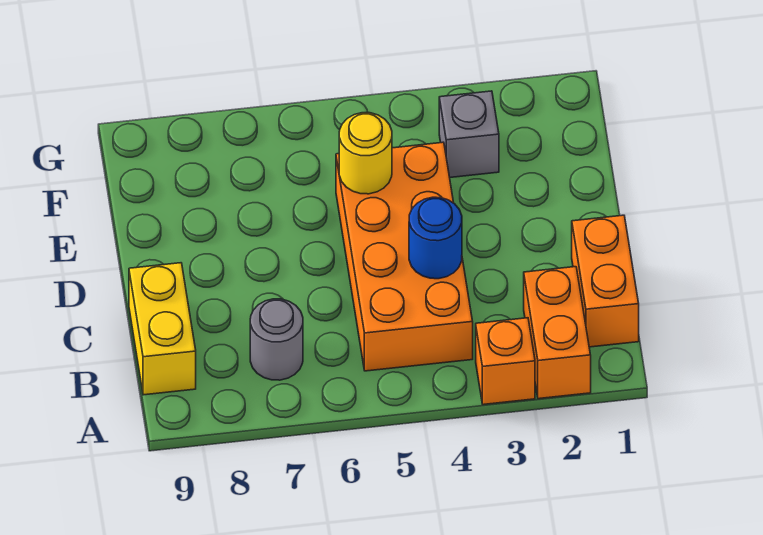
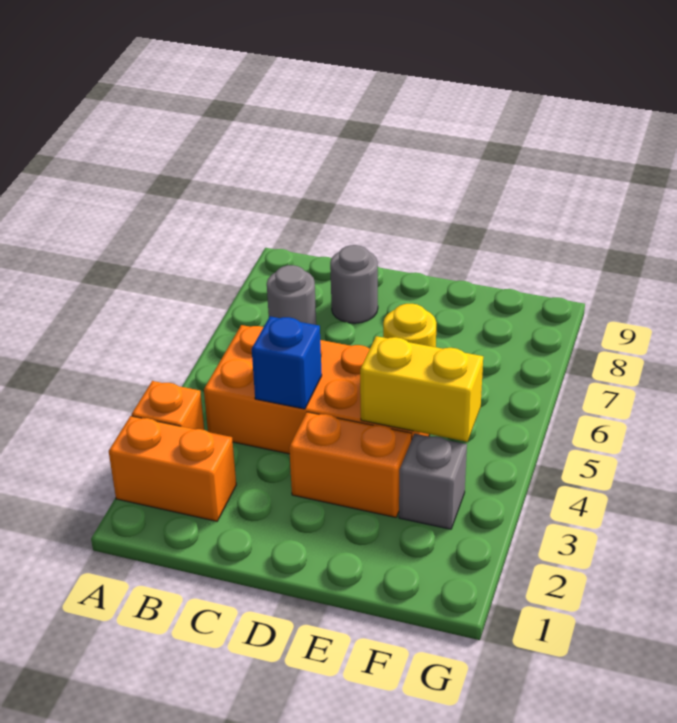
orange 1x2 brick [572,215,639,347] -> orange 1x2 brick moved to [289,412,412,517]
yellow 1x2 brick [129,263,196,395] -> yellow 1x2 brick moved to [360,336,483,442]
blue 1x1 round brick [409,197,462,279] -> blue 1x1 brick [252,316,322,409]
none -> grey 1x1 round brick [330,245,378,323]

